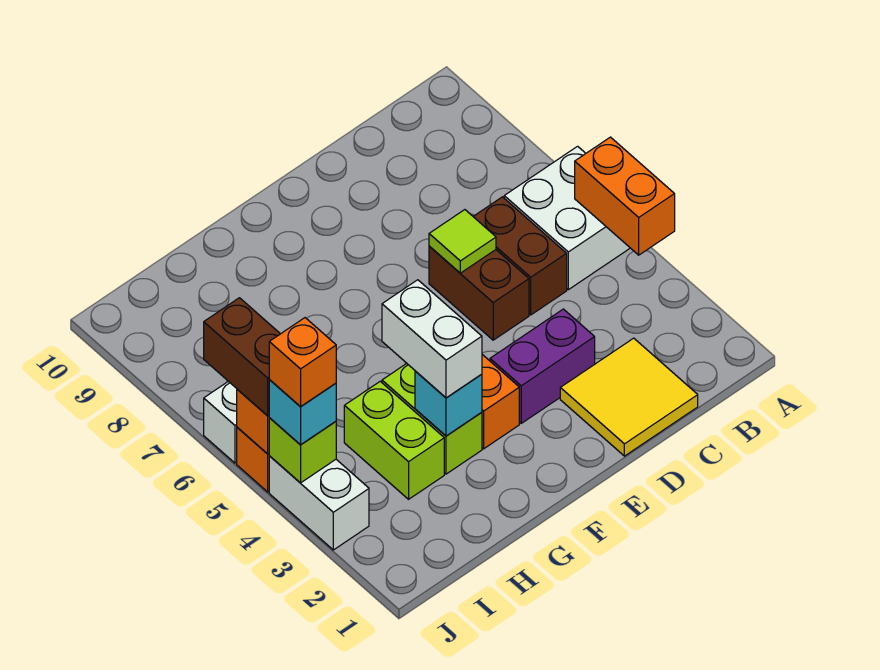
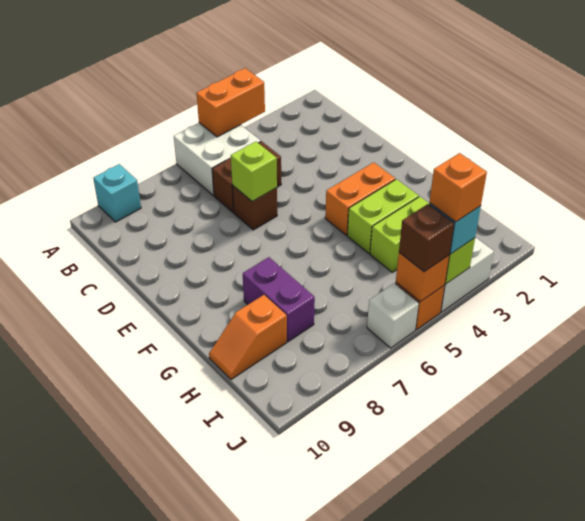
yellow 2x2 tile [560,338,698,456] -> none
purple 1x2 brick [490,309,595,423] -> purple 1x2 brick moved to [243,257,315,342]
brown 1x2 brick [429,246,529,340] -> brown 1x1 brick [232,185,277,230]
lime 1x1 tile [429,210,496,273] -> lime 1x1 brick [231,142,277,201]
cyan 1x1 brick [415,371,482,436] -> cyan 1x1 brick moved to [93,164,141,222]
white 1x2 brick [382,280,482,398] -> none
none -> orange 1x2 slope [209,295,287,379]
brown 1x2 brick [204,298,280,416] -> brown 1x1 brick [399,204,454,272]

